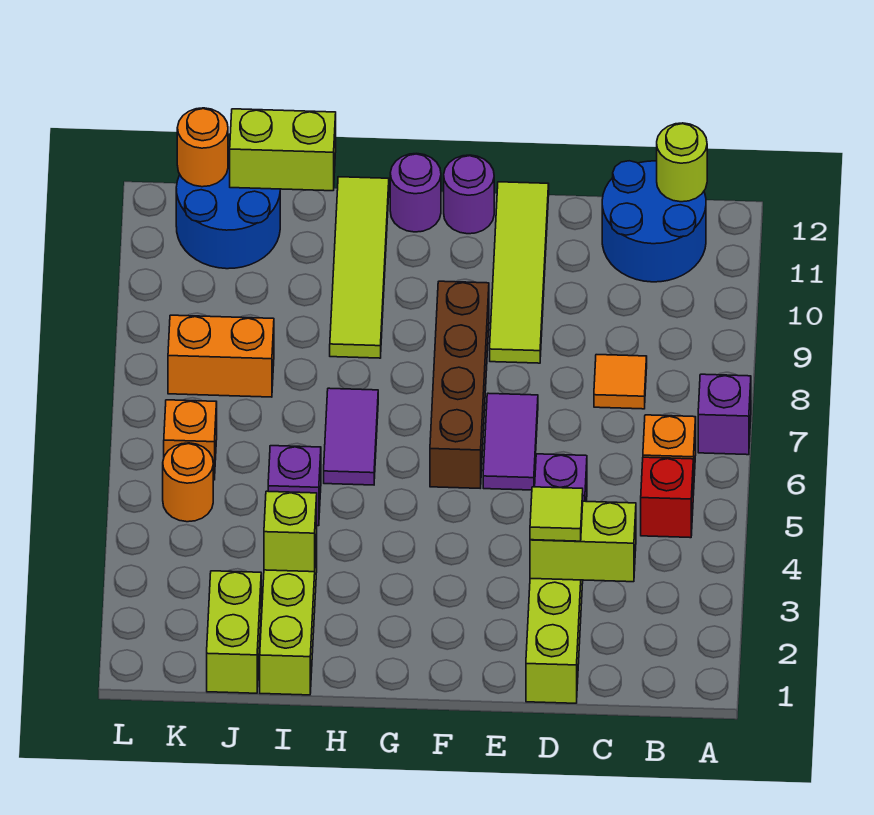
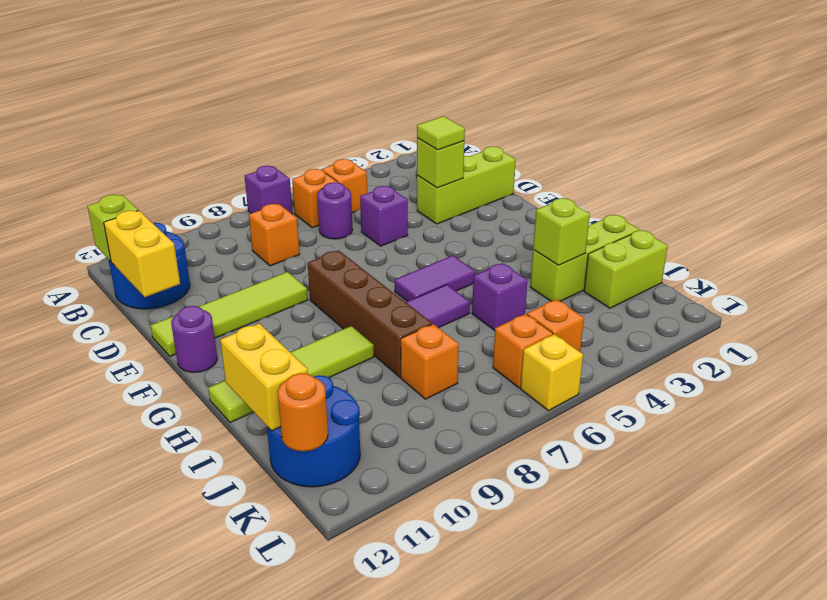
red 1x1 brick [641,457,693,538] -> orange 1x1 brick [321,159,367,213]
lime 1x1 round brick [657,123,707,202] -> lime 1x1 brick [87,195,138,261]
lime 1x2 brick [530,501,636,582] -> lime 1x1 brick [417,138,464,188]
orange 1x1 tile [594,355,647,409] -> orange 1x1 brick [249,204,300,266]
none -> yellow 1x2 brick [104,210,180,297]
purple 1x2 tile [483,393,538,490] -> purple 1x2 tile moved to [395,255,475,301]
brown 1x4 brick [430,281,489,488] -> brown 1x4 brick turned to [308,250,432,377]
purple 1x1 round brick [390,153,441,232] -> purple 1x1 round brick moved to [317,182,353,239]
lime 1x2 brick [230,109,336,191] -> yellow 1x2 brick [220,324,308,431]
orange 1x2 brick [168,315,274,397] -> orange 1x1 brick [401,324,459,399]
orange 1x1 round brick [163,443,213,522] -> orange 1x1 brick [527,299,584,352]
none -> yellow 1x1 brick [521,334,583,411]

